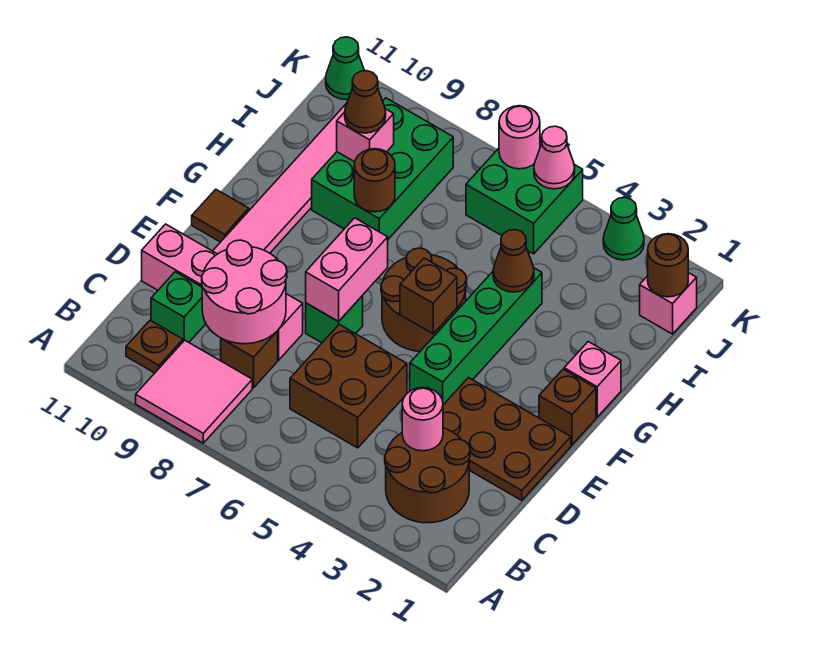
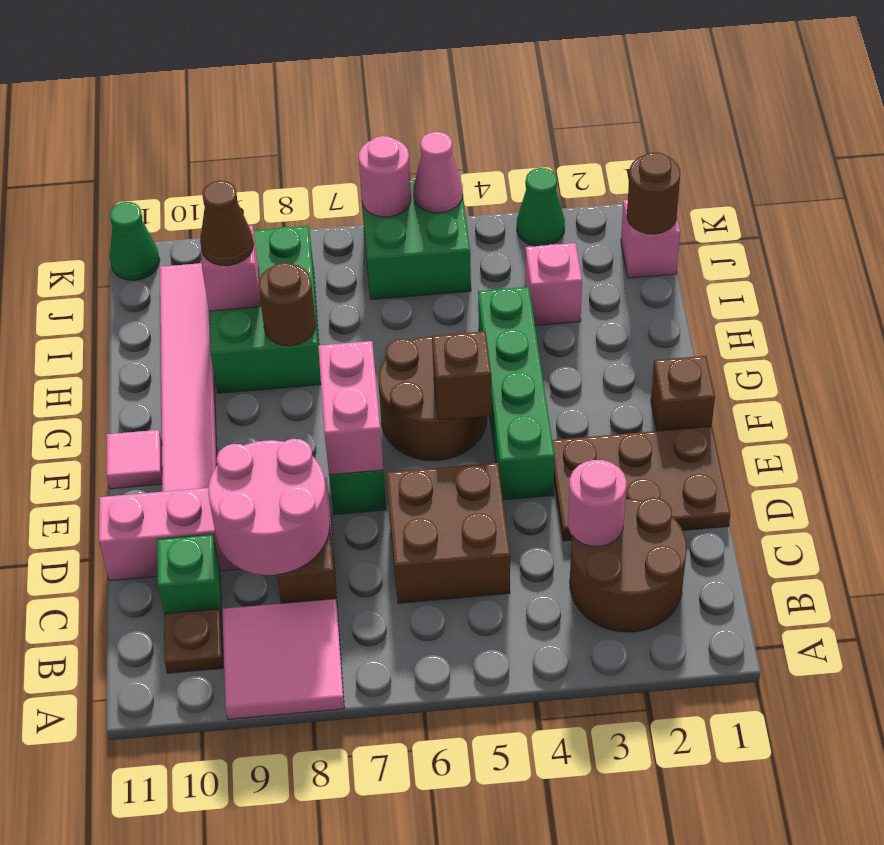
brown 1x1 tile [192,189,249,242] -> pink 1x1 tile [106,430,162,489]
pink 1x1 brick [564,342,621,417] -> pink 1x1 brick moved to [525,243,582,326]
brown 1x1 cone [493,230,534,292] -> none

